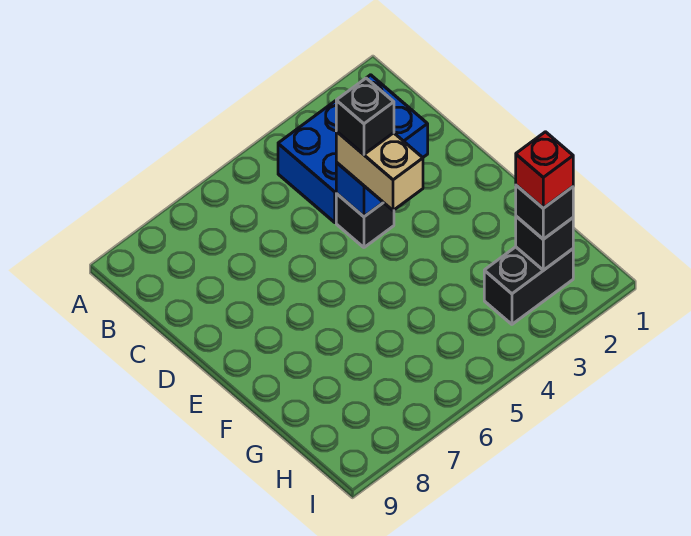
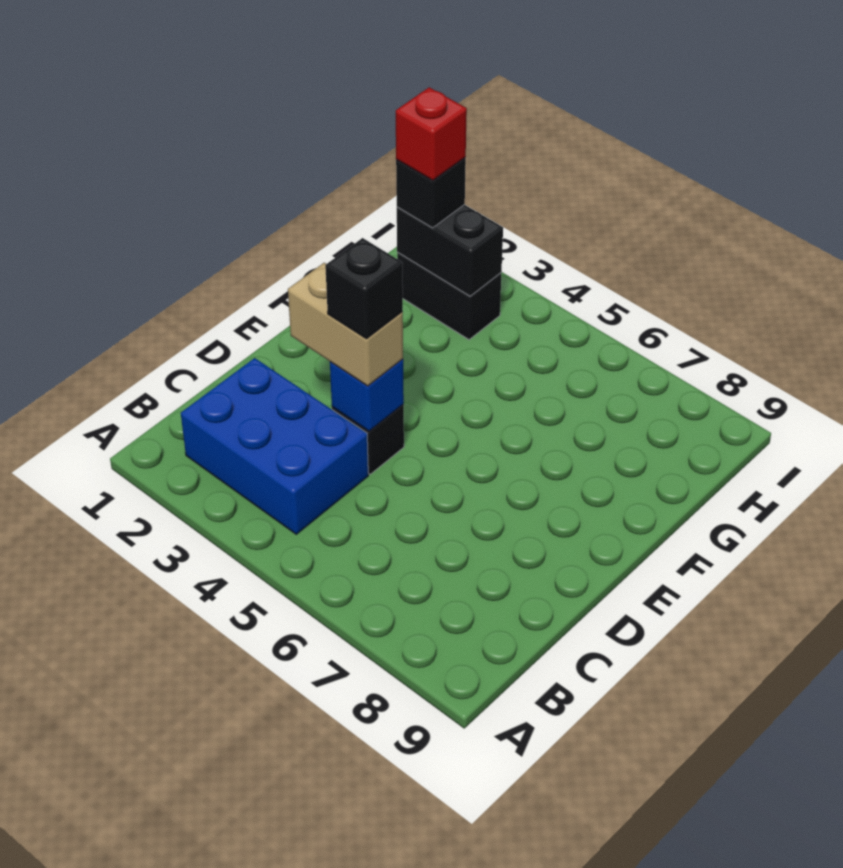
tan 1x2 brick [336,131,423,210] -> tan 1x2 brick turned to [288,263,403,386]
black 1x1 brick [516,216,573,270] -> black 1x2 brick [397,205,503,296]

